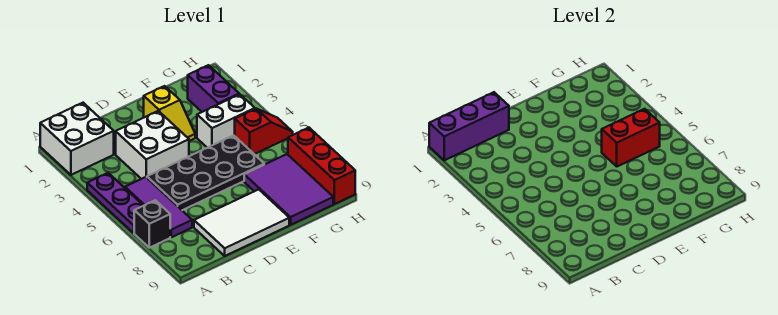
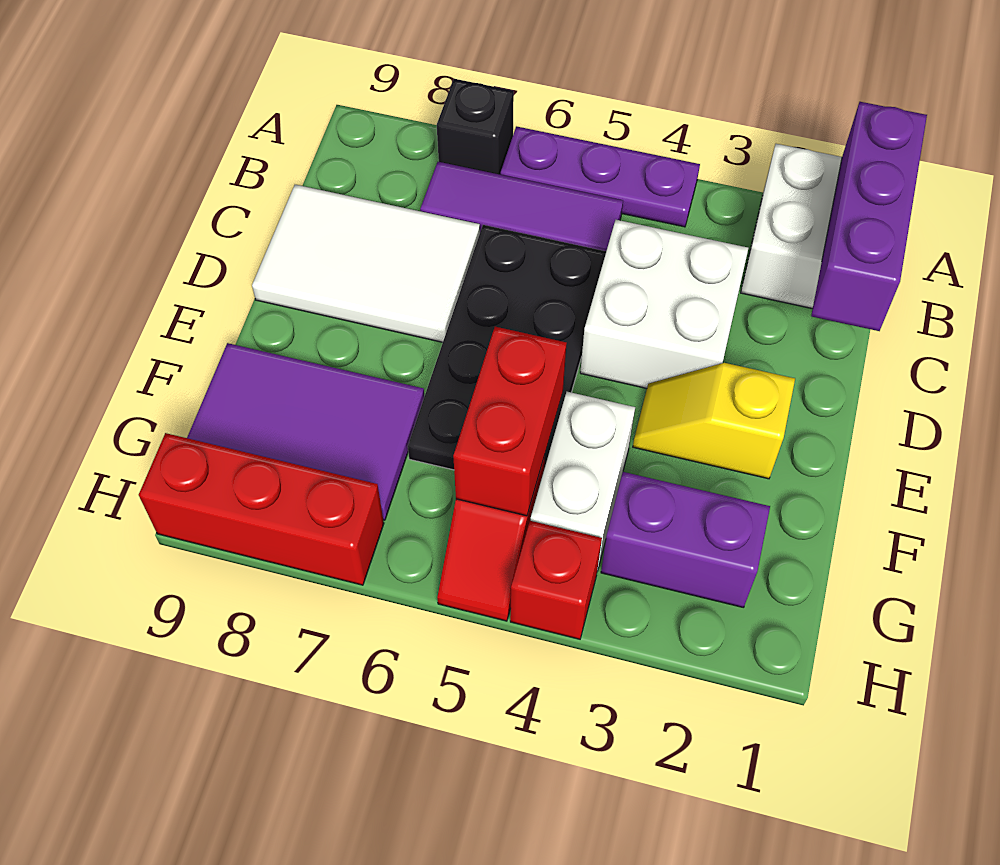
white 2x3 tile [194,189,289,256] -> white 2x3 tile turned to [252,185,480,342]
none -> red 1x1 brick [510,521,602,639]

